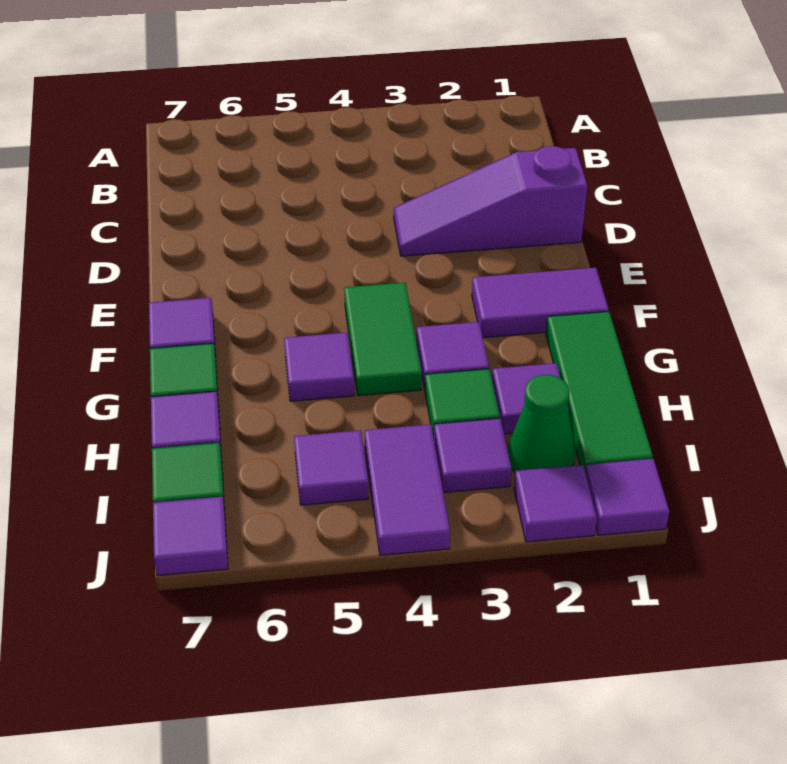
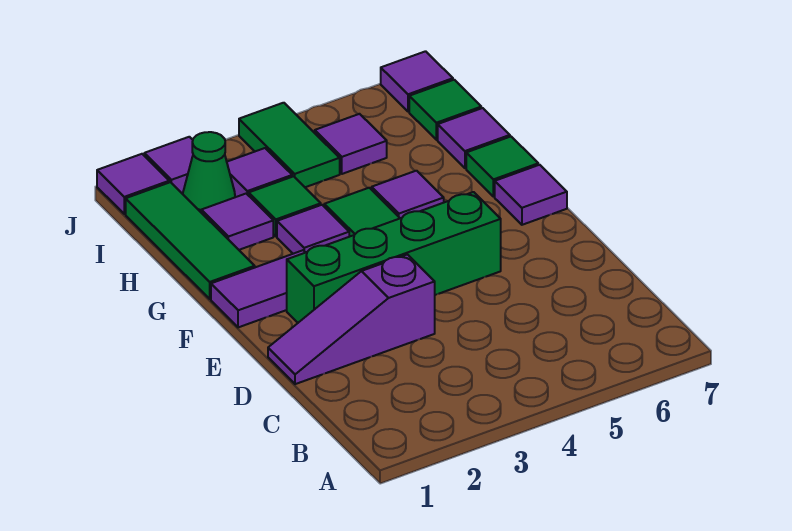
purple 1x3 slope [394,146,587,256] -> purple 1x3 slope turned to [268,255,435,384]
none -> green 1x4 brick [287,192,501,323]
purple 1x2 tile [365,424,450,555] -> green 1x2 tile [239,103,340,187]

